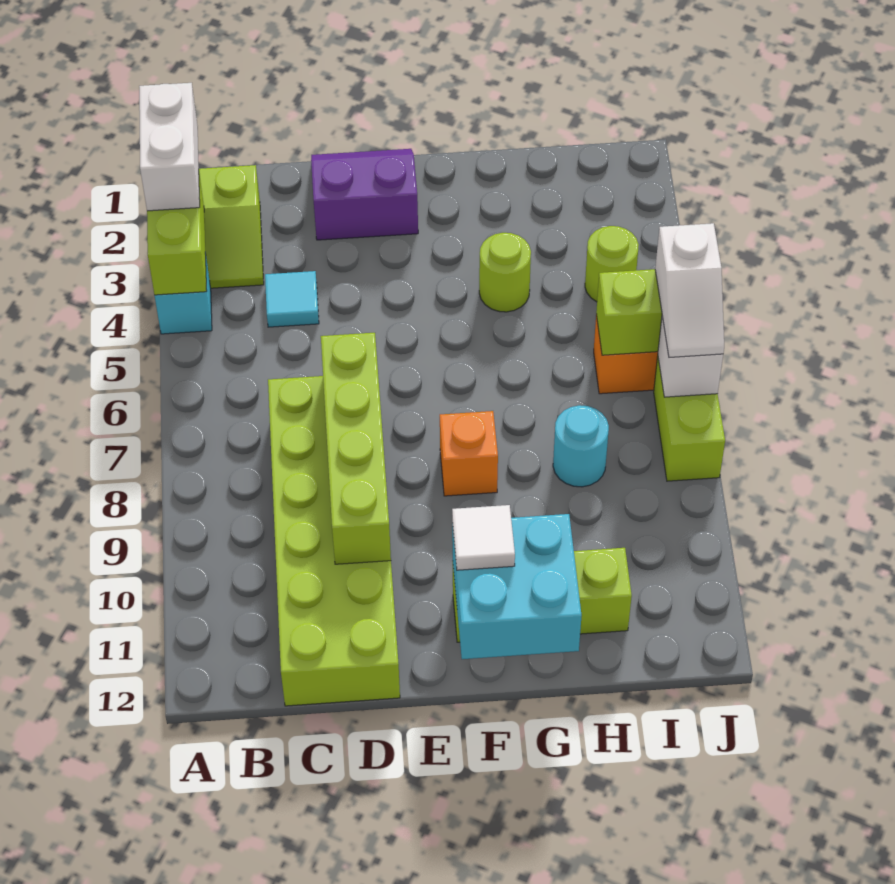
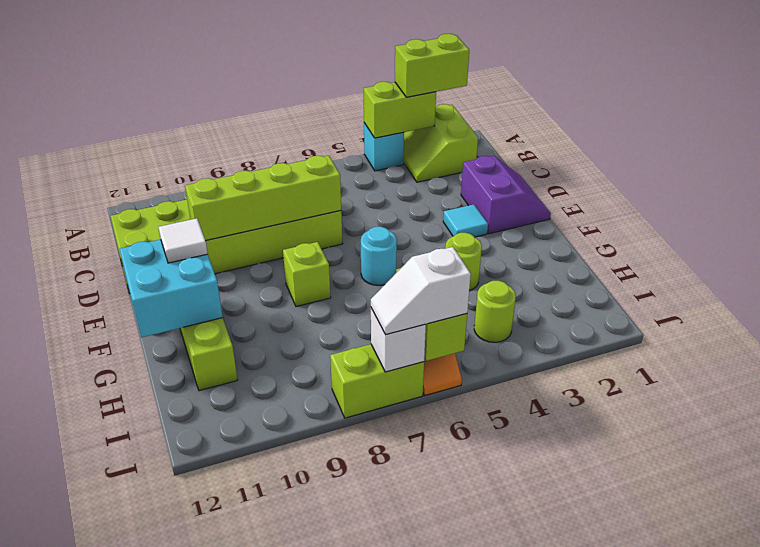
white 1x2 brick [139,83,200,211] -> lime 1x2 brick [395,34,469,97]
cyan 1x1 tile [265,271,319,327] -> cyan 1x1 tile moved to [443,204,488,237]
orange 1x1 brick [440,411,498,496] -> lime 1x1 brick [283,242,331,307]
cyan 1x1 round brick [553,405,609,487] -> cyan 1x1 round brick moved to [361,227,397,285]

